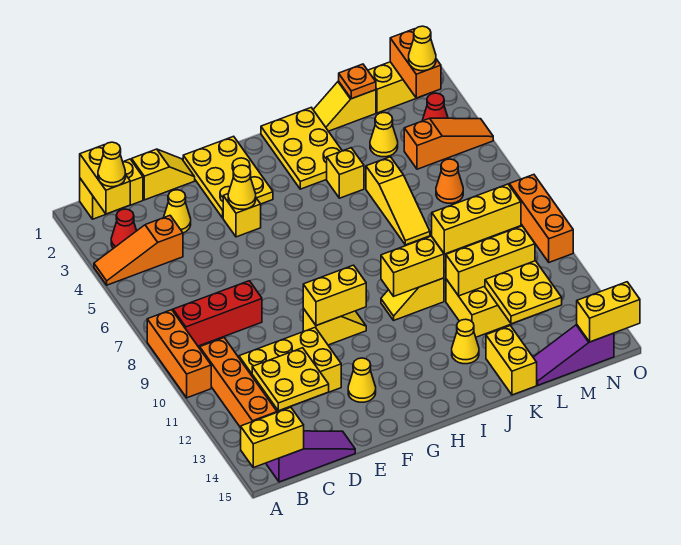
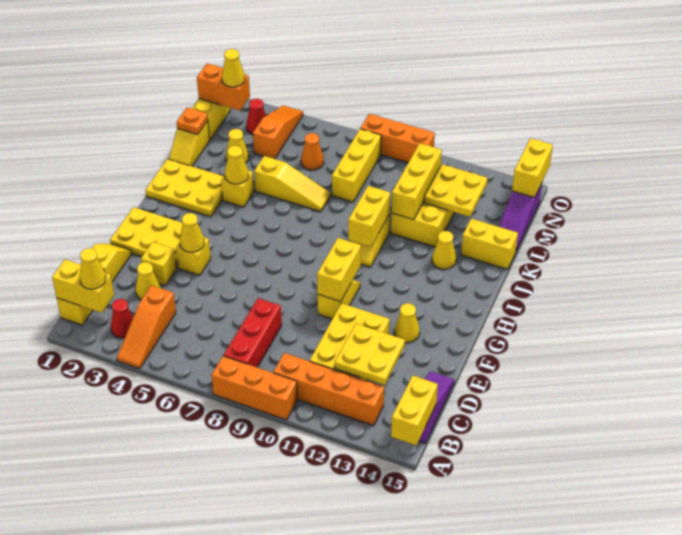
none -> yellow 1x1 brick [141,242,177,286]
none -> yellow 1x1 cone [225,146,248,184]

